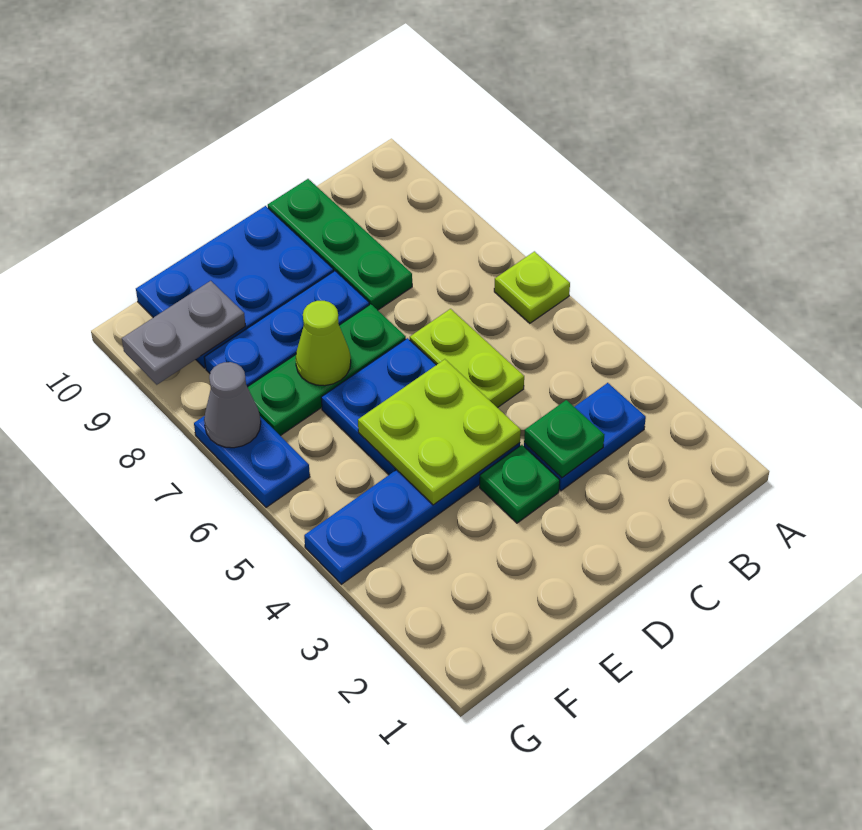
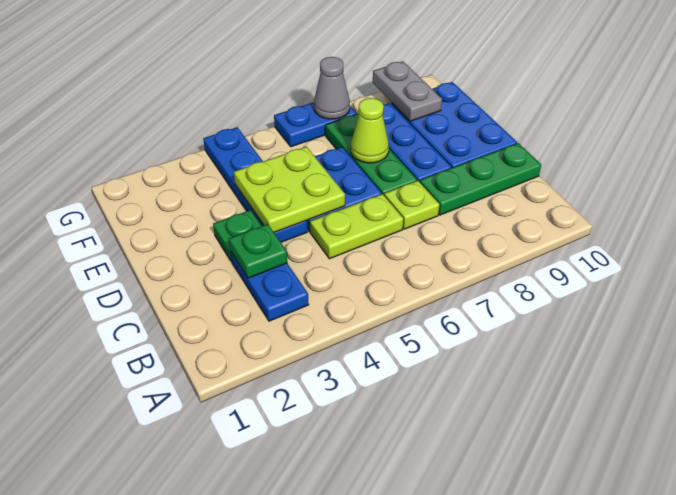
lime 1x1 plate [494,251,570,323] -> lime 1x1 plate moved to [384,181,439,229]

